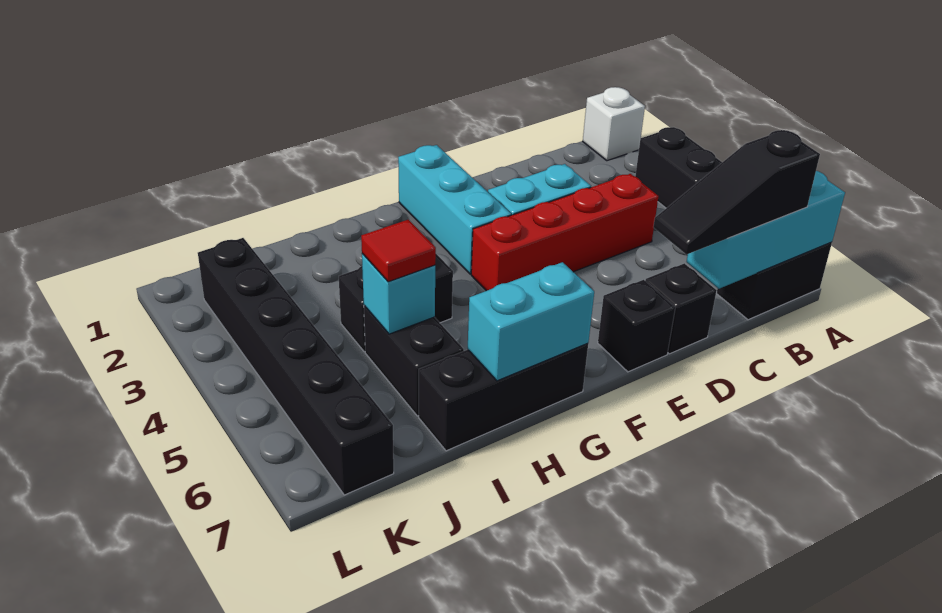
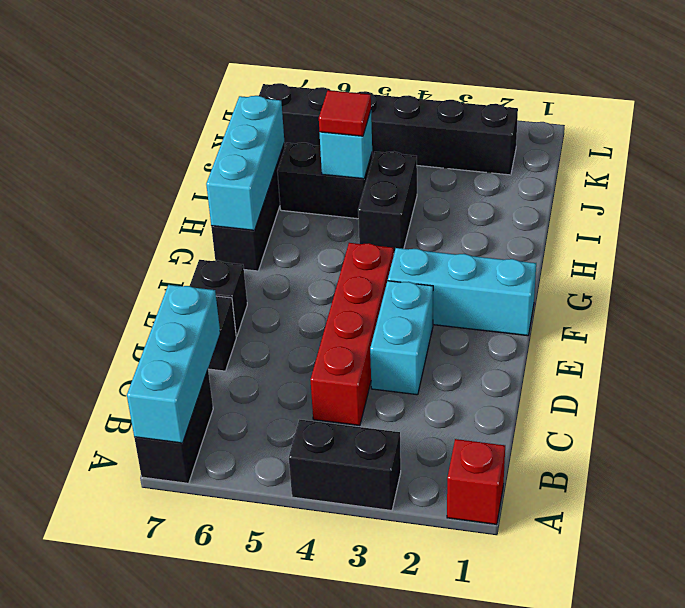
white 1x1 brick [583,87,645,161] -> red 1x1 brick [447,439,505,524]
black 1x3 slope [653,130,820,254] -> none
cyan 1x2 brick [468,262,594,381] -> cyan 1x3 brick [206,96,284,230]

